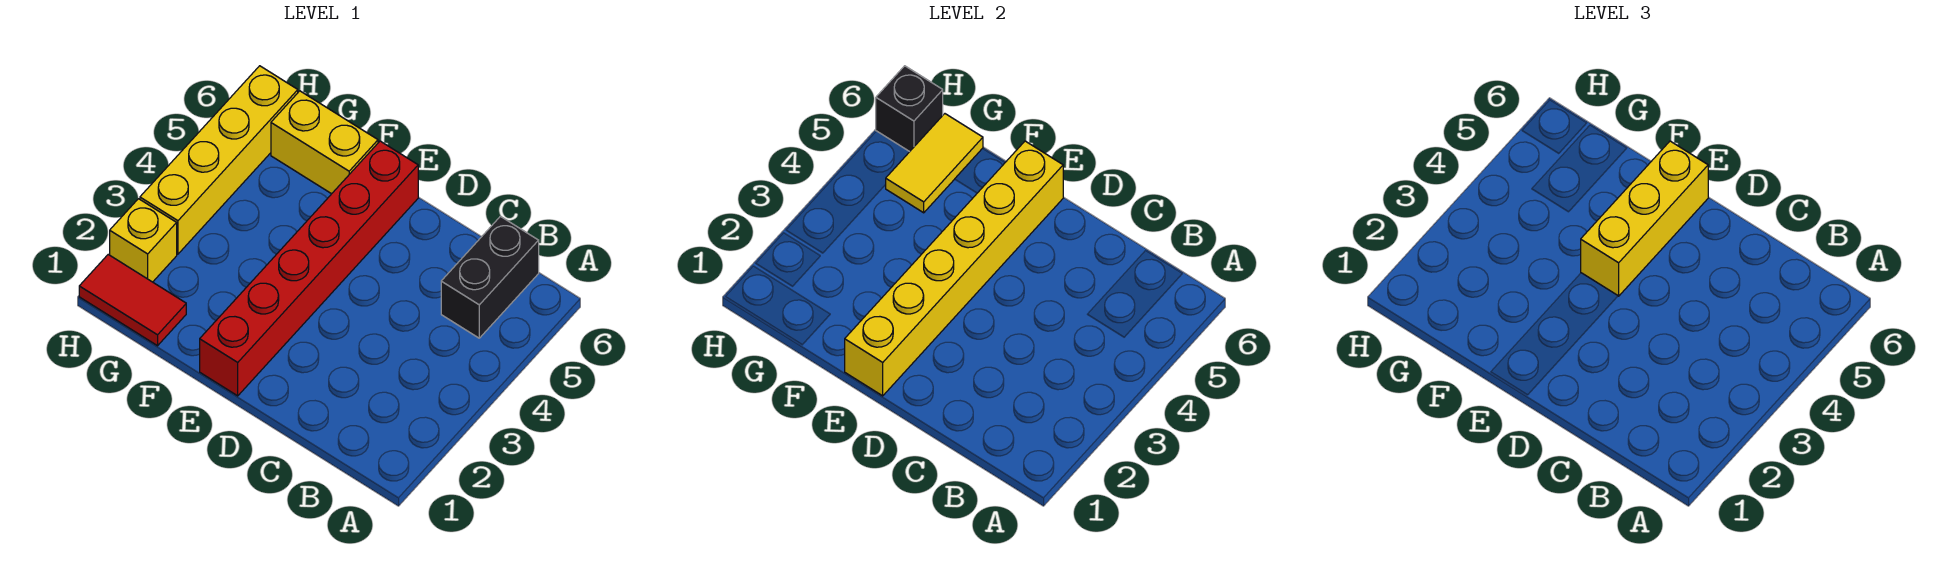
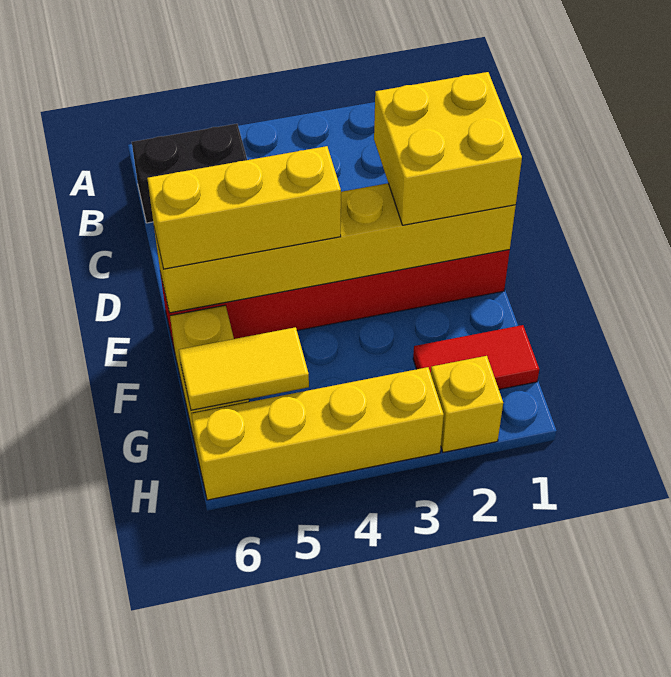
none -> yellow 2x2 brick [374,72,522,225]
red 1x2 tile [79,255,186,346] -> red 1x2 tile turned to [413,325,539,389]
black 1x1 brick [876,66,943,152] -> none

